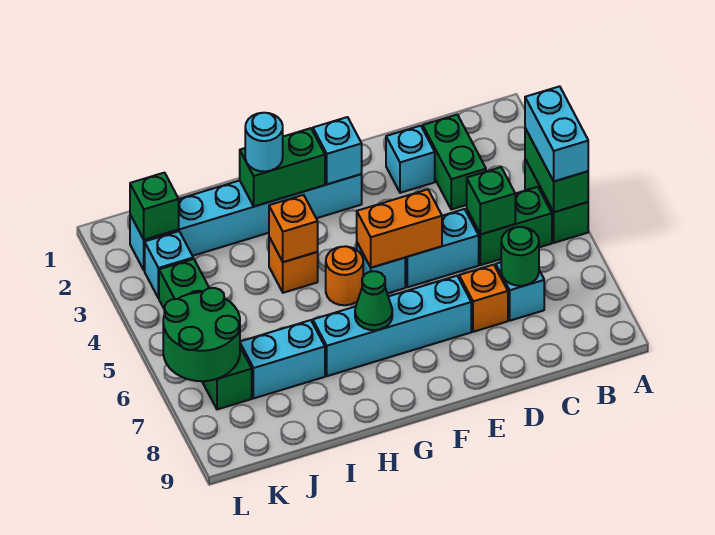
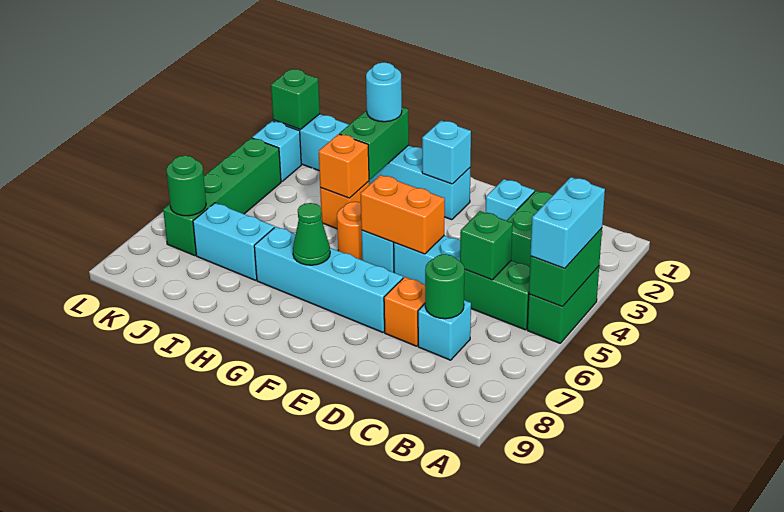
green 1x2 brick [240,128,325,206] -> green 1x2 brick turned to [340,107,409,180]
green 2x2 round brick [163,288,240,381] -> green 1x1 round brick [166,156,206,216]

